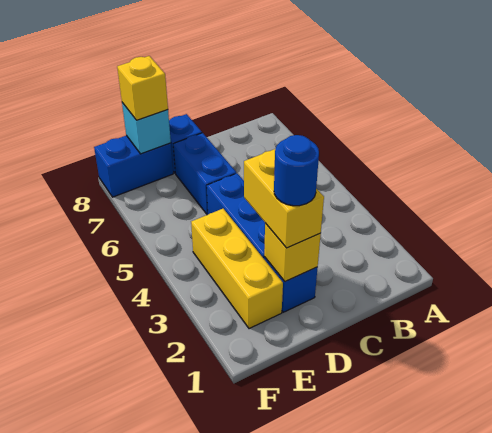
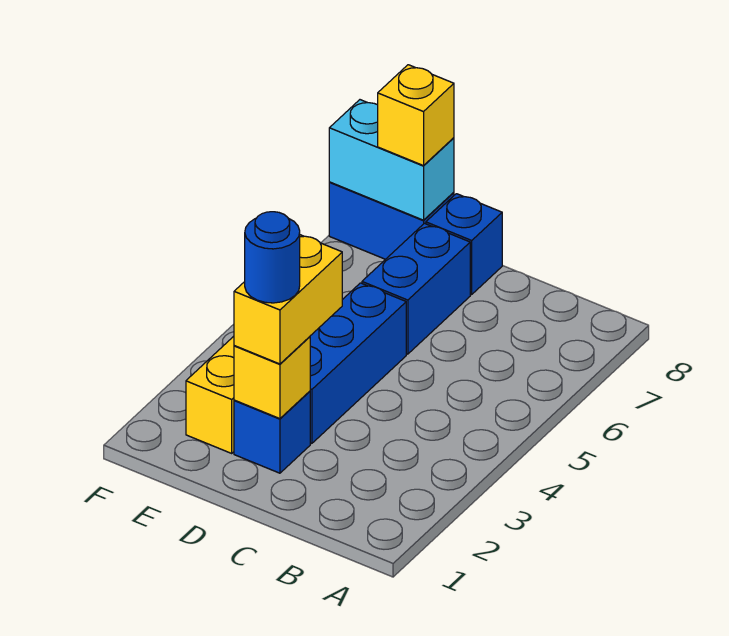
cyan 1x1 brick [122,103,171,154] -> cyan 1x2 brick [329,100,454,220]

